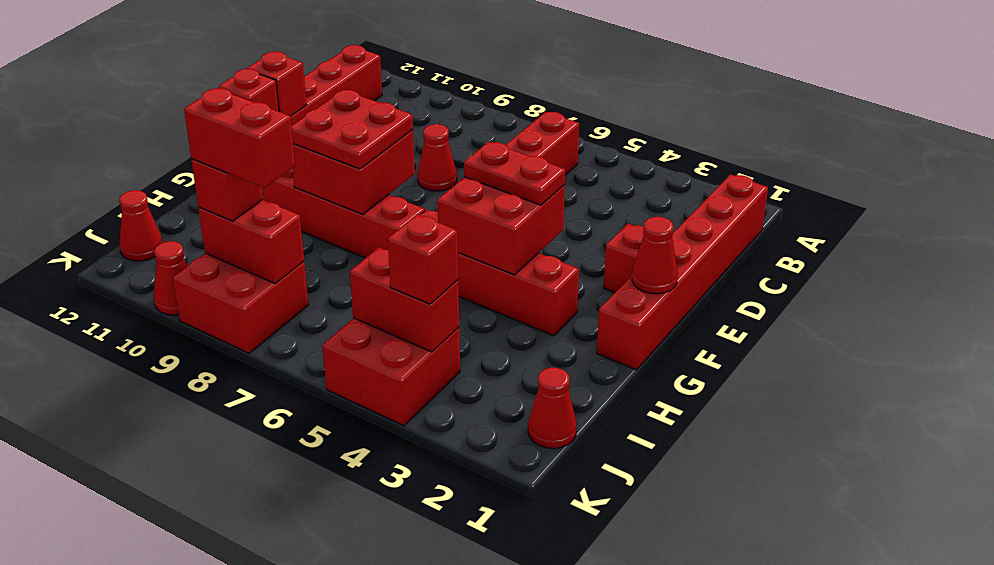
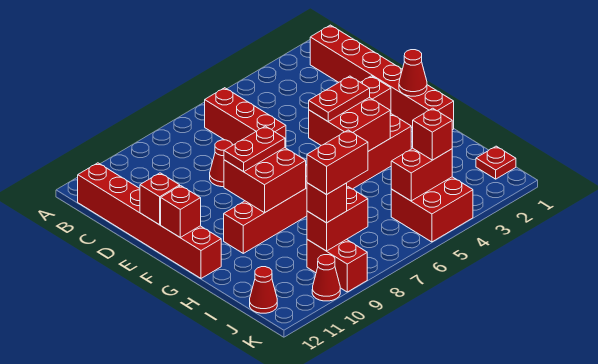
red 2x2 plate [291,90,413,169] -> red 1x2 plate [224,126,285,172]
red 1x1 cone [528,368,577,448] -> red 1x1 plate [476,146,516,179]
red 2x2 brick [173,253,308,353] -> red 1x2 brick [307,239,367,292]

